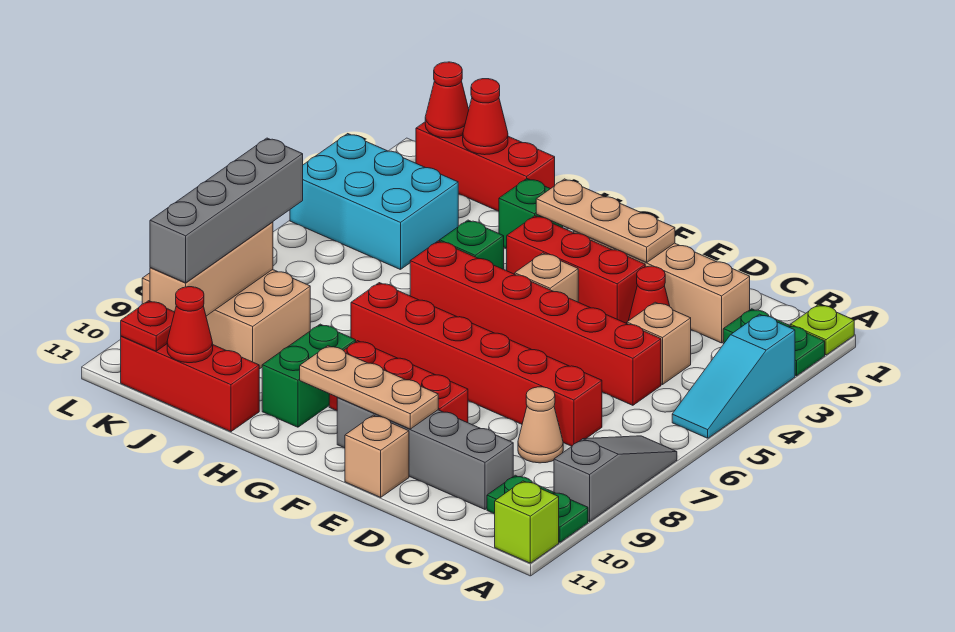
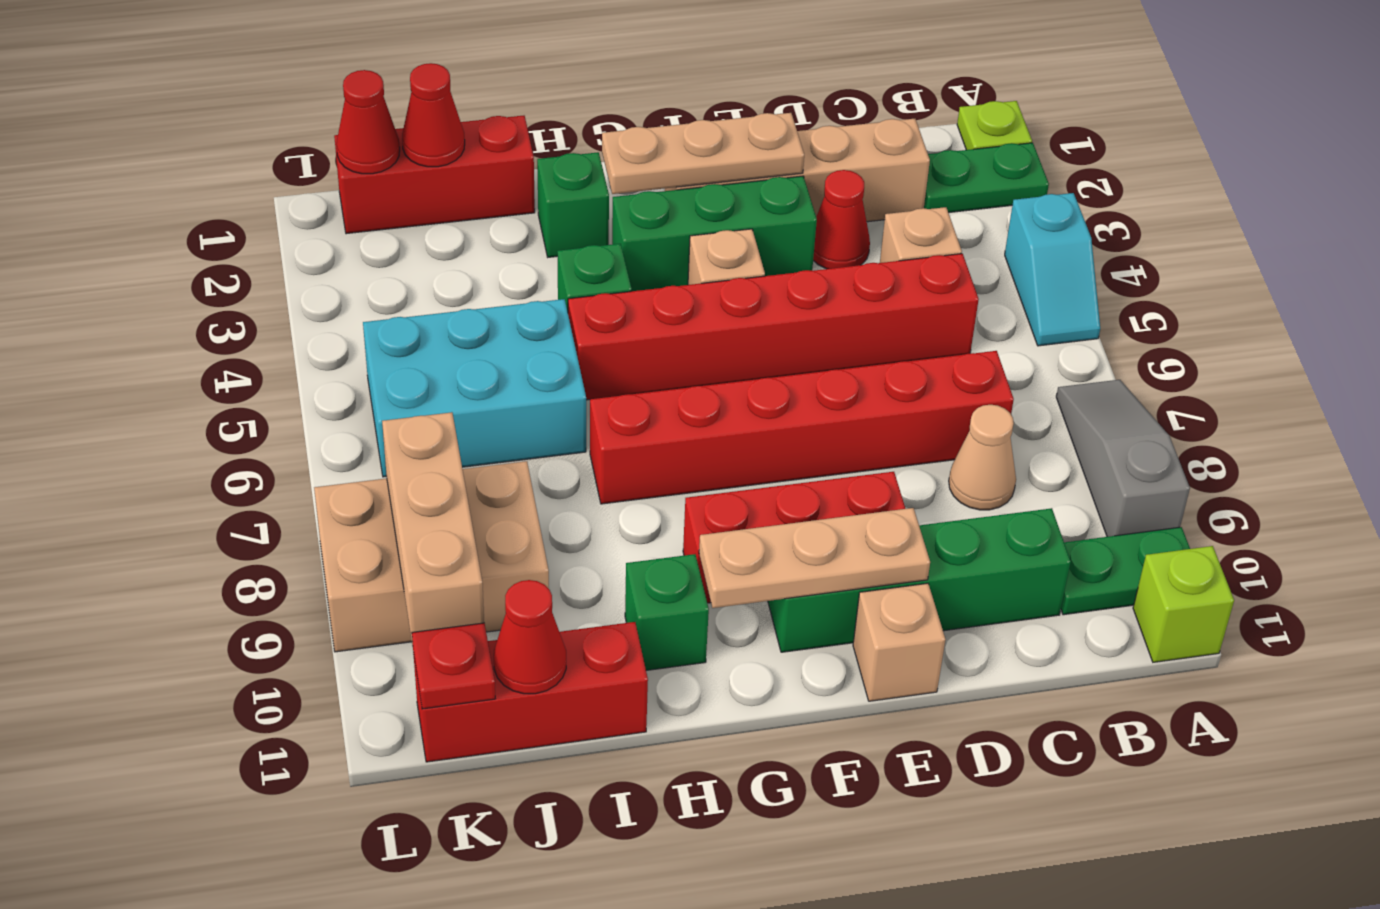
cyan 1x3 slope [672,314,795,438] -> cyan 1x2 slope [1005,193,1100,346]
grey 1x4 brick [337,397,513,509] -> green 1x4 brick [768,508,1071,652]
red 1x3 brick [507,216,645,324] -> green 1x3 brick [612,176,817,291]
green 1x2 brick [262,324,356,427] -> green 1x1 brick [625,554,709,670]
cyan 2x3 brick [290,134,458,270] -> cyan 2x3 brick moved to [363,299,586,477]
grey 1x4 brick [150,138,303,283] -> none

